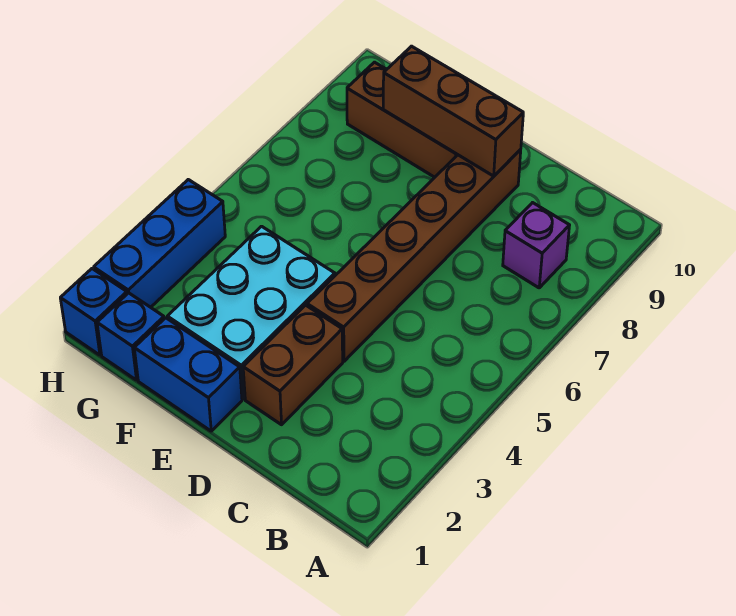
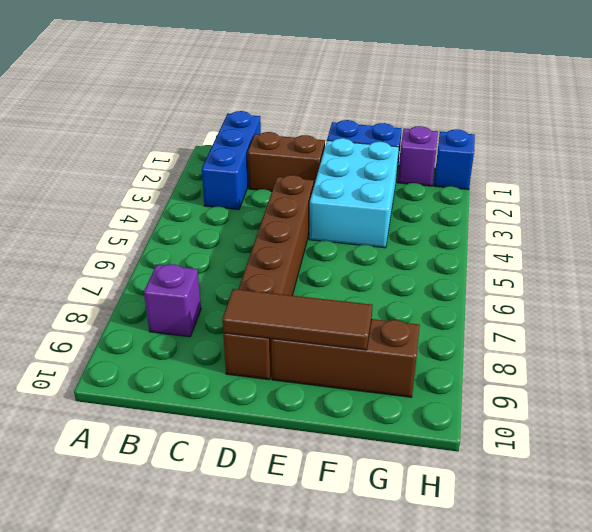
brown 1x2 brick [243,305,343,425] -> brown 1x2 brick turned to [247,132,325,191]
brown 1x3 brick [383,46,523,176] -> brown 1x3 tile [222,289,373,350]
blue 1x1 brick [97,293,164,380] -> purple 1x1 brick [398,126,438,186]
blue 1x3 brick [94,180,225,307] -> blue 1x3 brick moved to [202,111,261,210]

